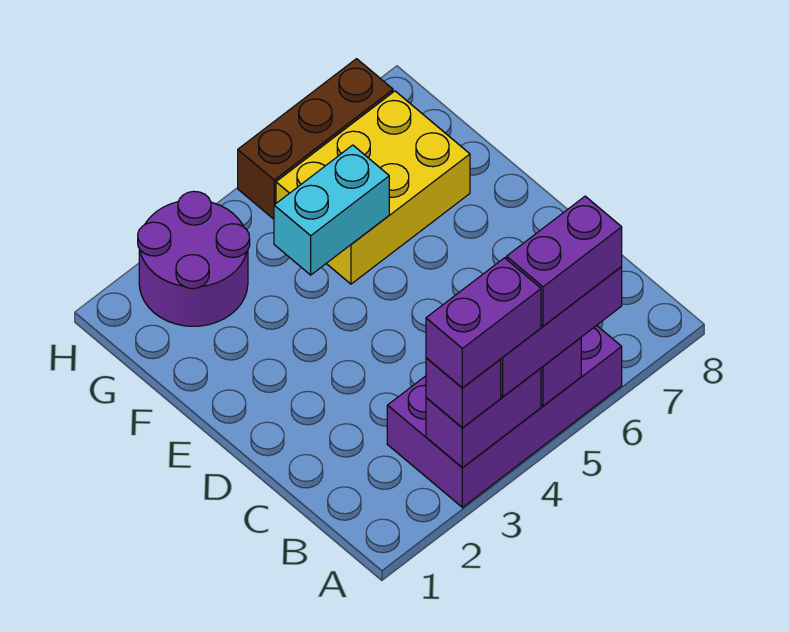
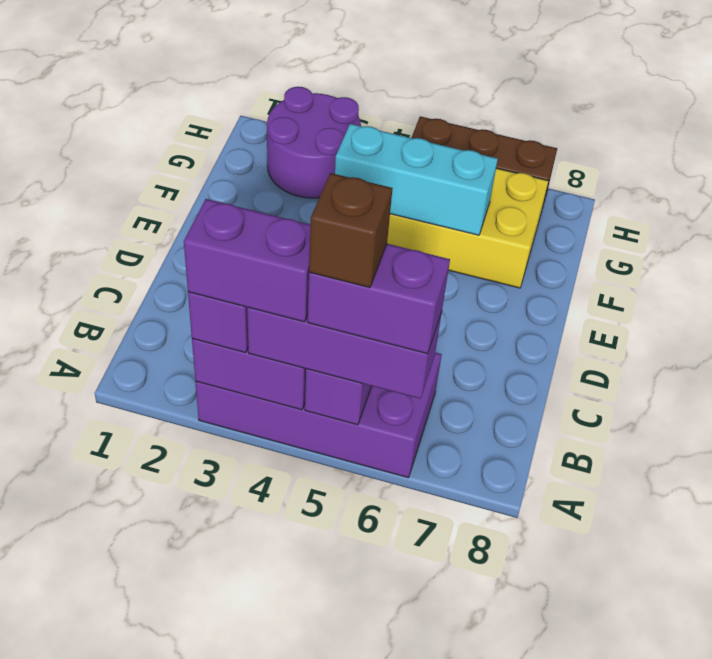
none -> brown 1x1 brick [309,173,393,288]
cyan 1x2 brick [274,145,389,275] -> cyan 1x3 brick [335,124,498,235]

